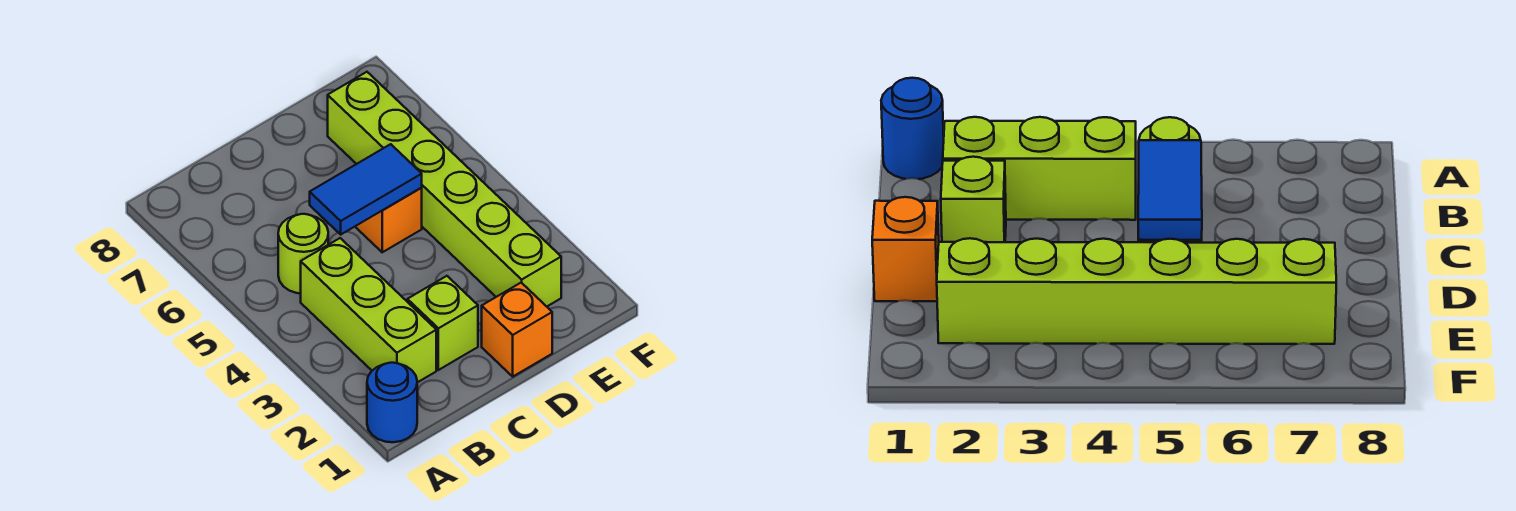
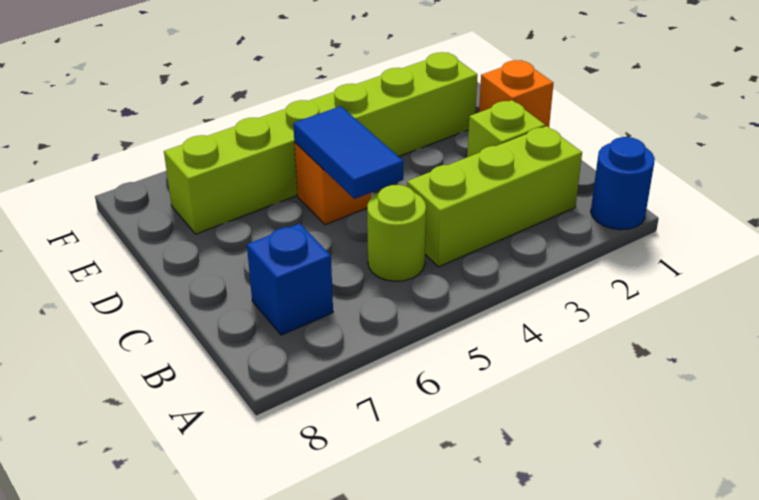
none -> blue 1x1 brick [247,223,333,335]

